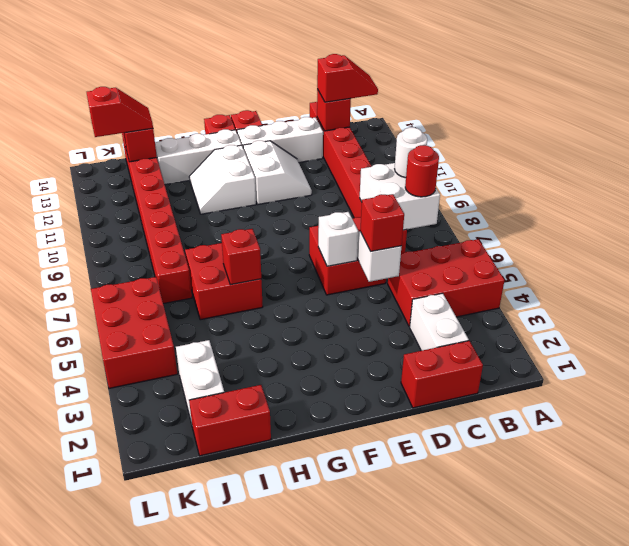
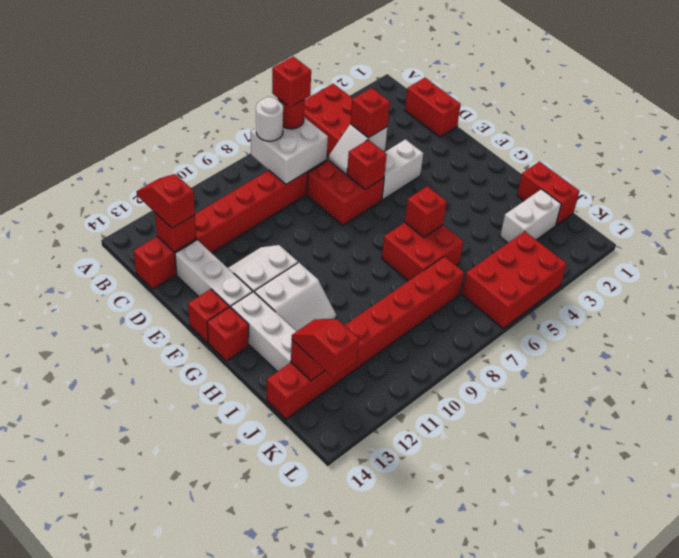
none -> red 1x1 brick [272,56,311,107]
white 1x2 brick [410,293,469,351] -> white 1x2 brick moved to [382,139,423,200]
white 1x1 brick [318,212,358,266] -> red 1x1 brick [347,140,387,190]

